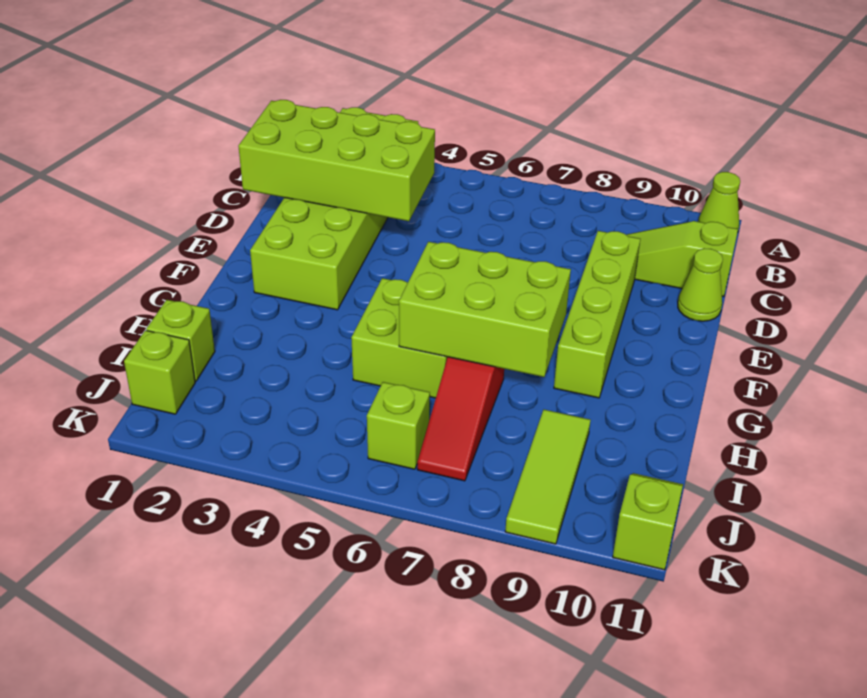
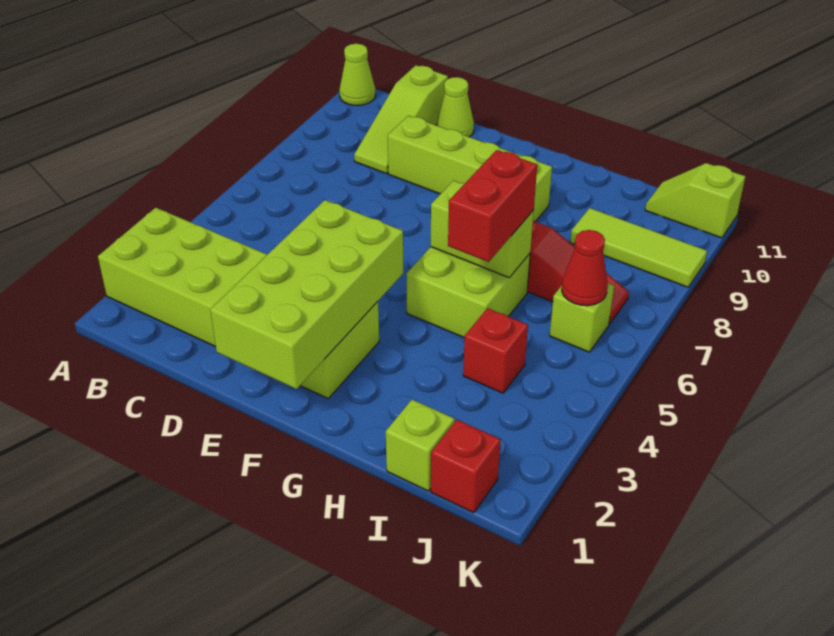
lime 2x4 brick [238,100,435,221] -> lime 2x4 brick moved to [210,200,403,389]
lime 2x3 brick [399,242,571,377] -> lime 1x2 brick [431,180,534,278]
none -> red 1x2 brick [448,150,537,262]
none -> red 1x1 brick [463,308,528,393]
lime 1x1 brick [124,330,195,414] -> red 1x1 brick [431,420,501,513]
none -> red 1x1 cone [562,230,608,306]

